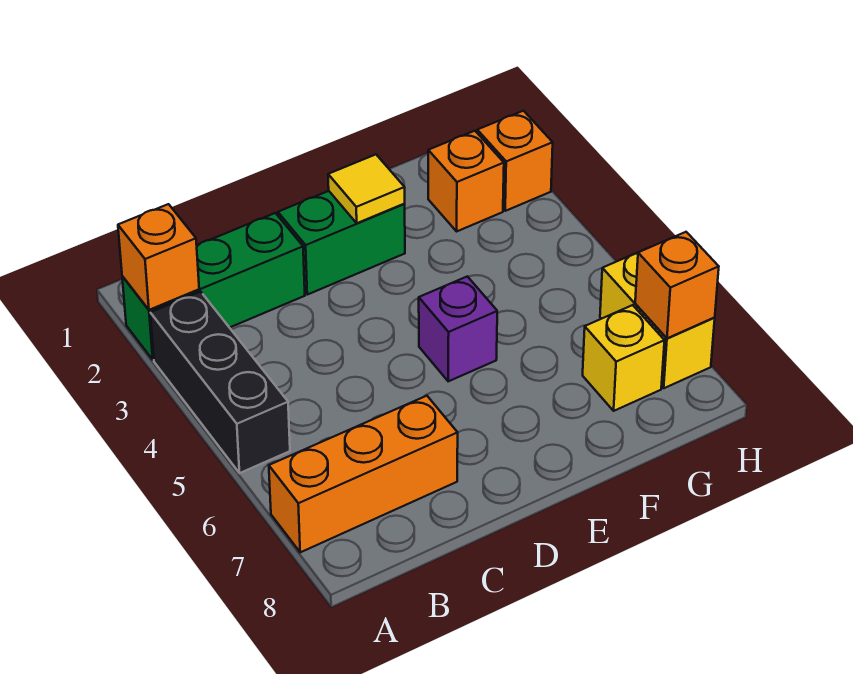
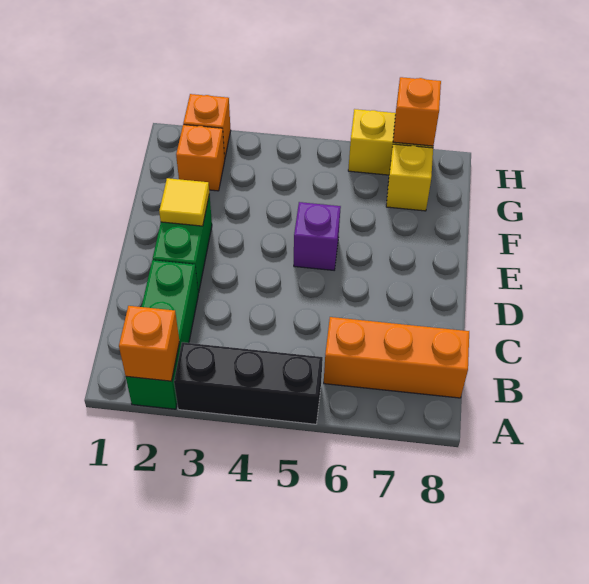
orange 1x3 brick [269,396,458,552] -> orange 1x3 brick turned to [324,317,469,398]

